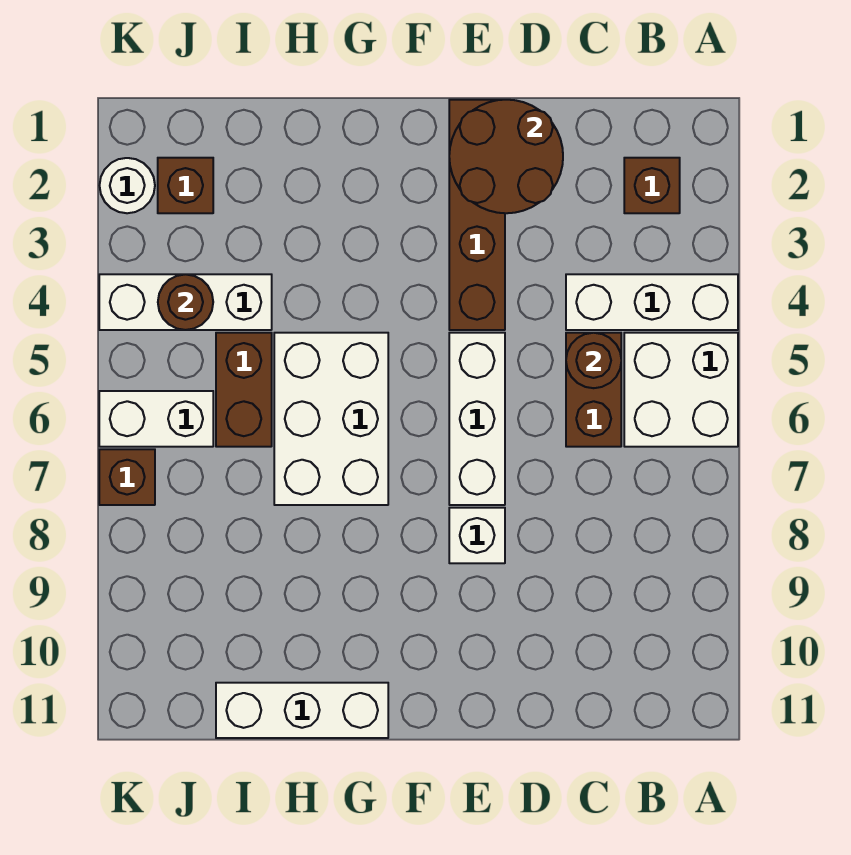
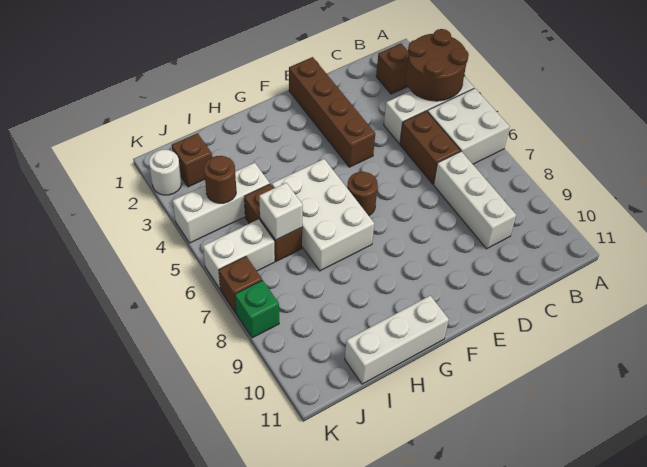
brown 1x1 round brick [566,333,621,388] -> brown 1x1 round brick moved to [347,172,378,216]
brown 2x2 round brick [449,100,563,213] -> brown 2x2 round brick moved to [406,29,469,101]
white 1x3 brick [449,333,505,505] -> white 1x3 brick moved to [434,151,516,249]
white 1x1 brick [449,508,505,563] -> white 1x1 brick moved to [259,183,303,240]
none -> green 1x1 brick [235,280,279,338]

